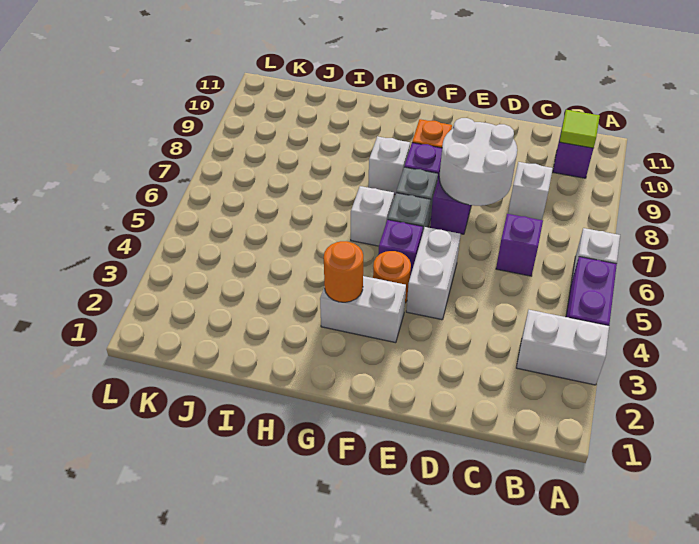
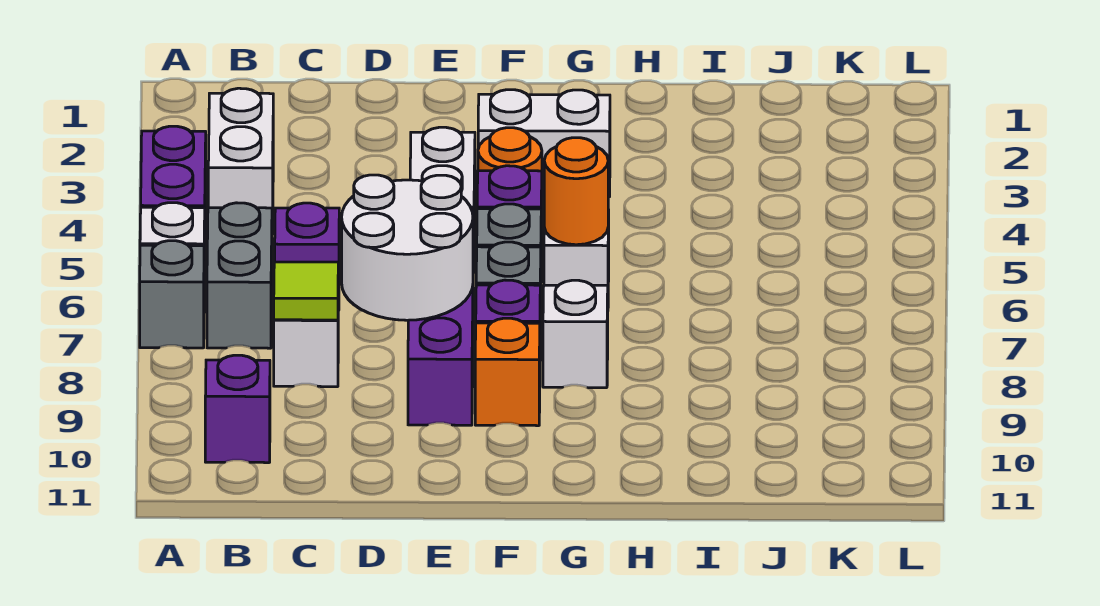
white 1x2 brick [516,310,609,385] -> white 1x2 brick turned to [208,88,273,234]
none -> grey 1x1 brick [140,241,204,348]
none -> grey 1x2 brick [207,203,272,348]
lime 1x1 tile [560,110,600,148] -> lime 1x1 tile moved to [274,262,338,320]
orange 1x1 round brick [324,241,363,302] -> orange 1x1 round brick moved to [544,138,608,245]

